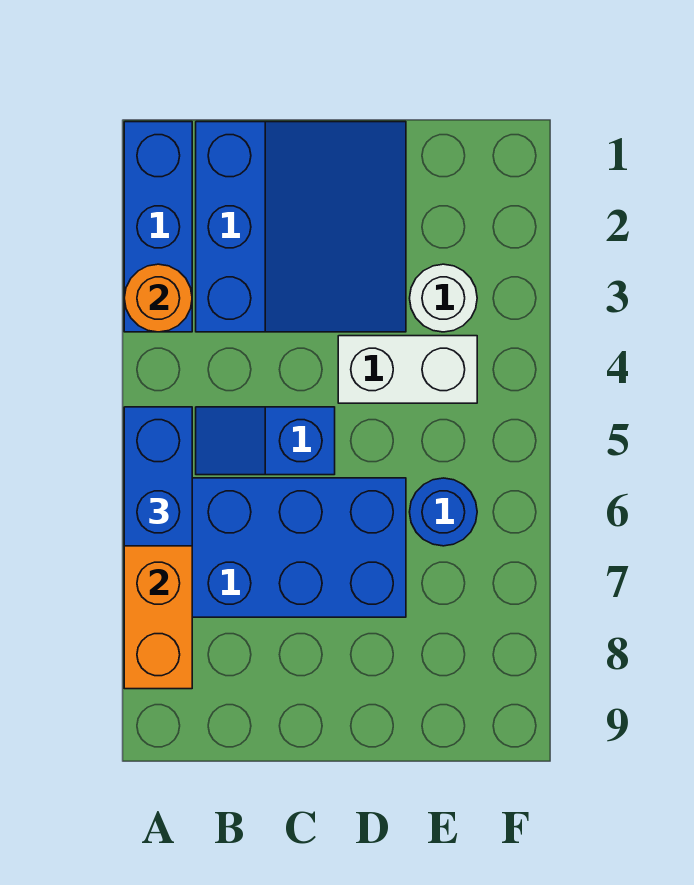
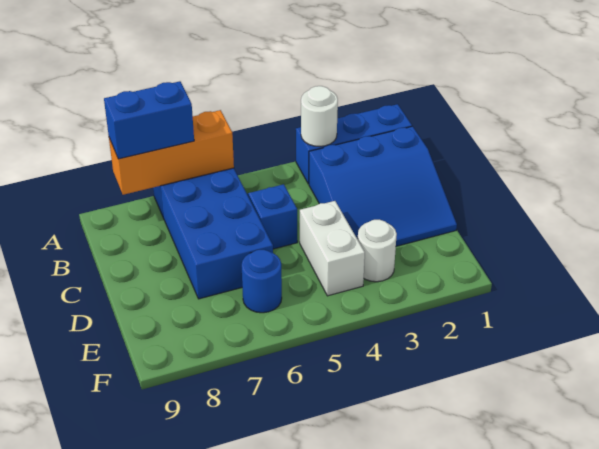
orange 1x1 round brick [124,264,192,332] -> white 1x1 round brick [301,86,338,146]
blue 1x2 brick [124,407,192,546] -> blue 1x2 brick moved to [104,81,194,159]

